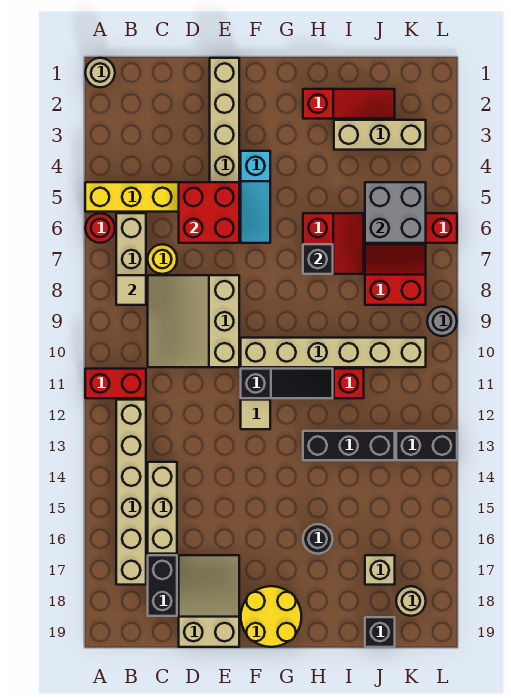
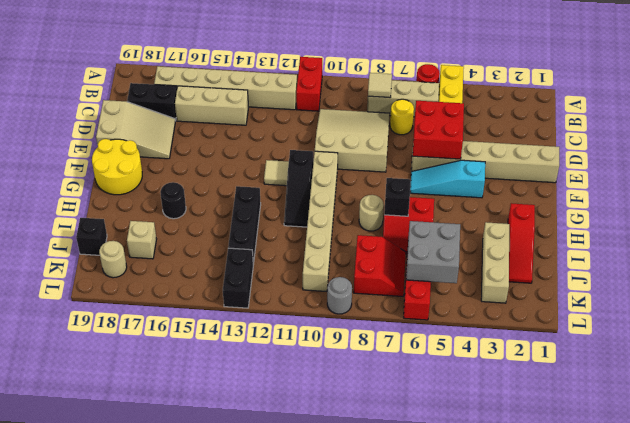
tan 1x1 round brick [85,58,115,87] -> tan 1x1 round brick moved to [359,195,384,231]
red 1x1 brick [334,369,364,398] -> none

